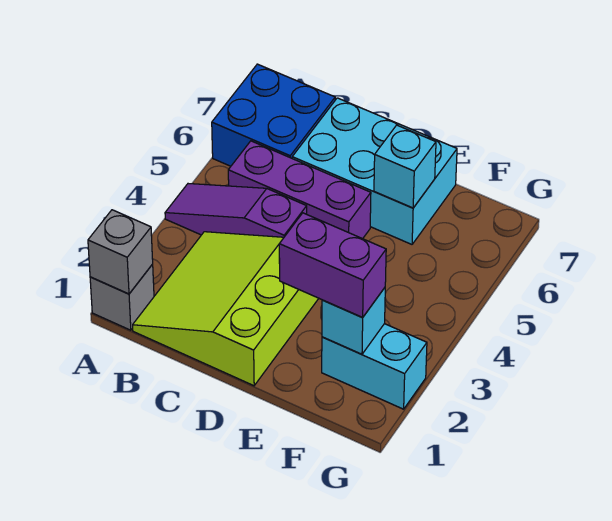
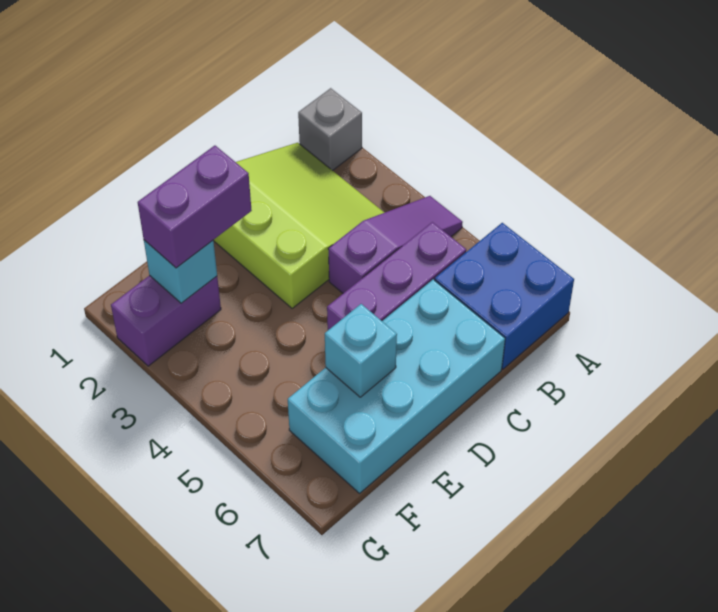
grey 1x1 brick [88,210,153,294] -> none
cyan 2x3 brick [292,98,457,244] -> cyan 2x4 brick [288,280,505,493]
cyan 1x2 brick [322,324,427,409] -> purple 1x2 brick [111,275,221,366]

